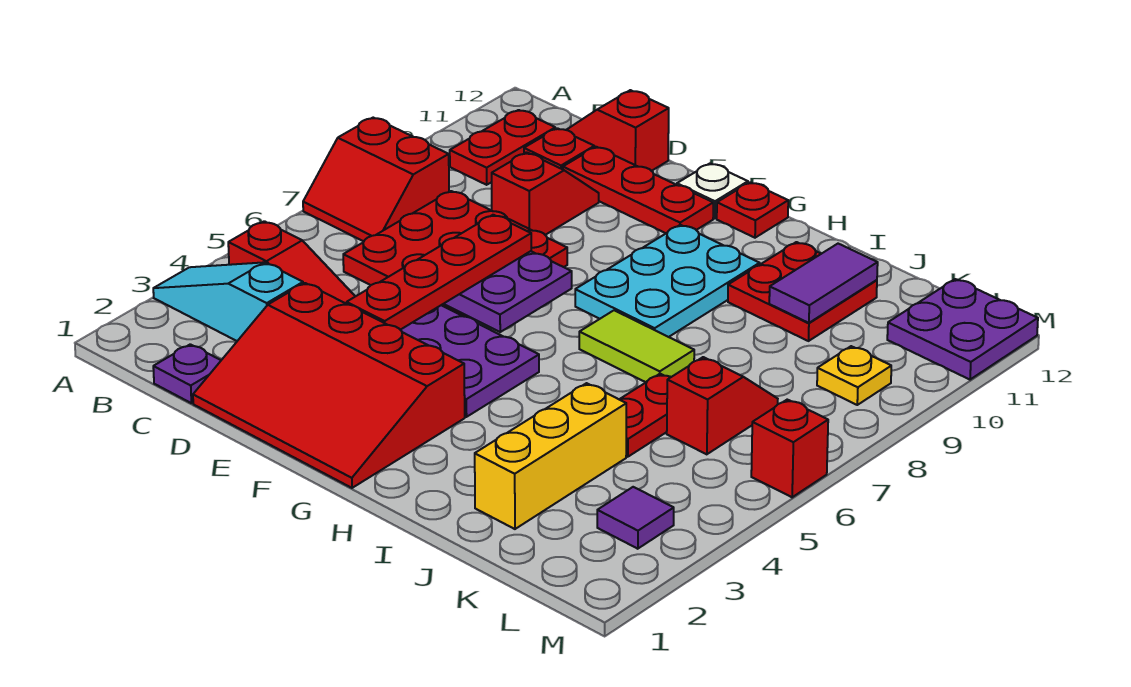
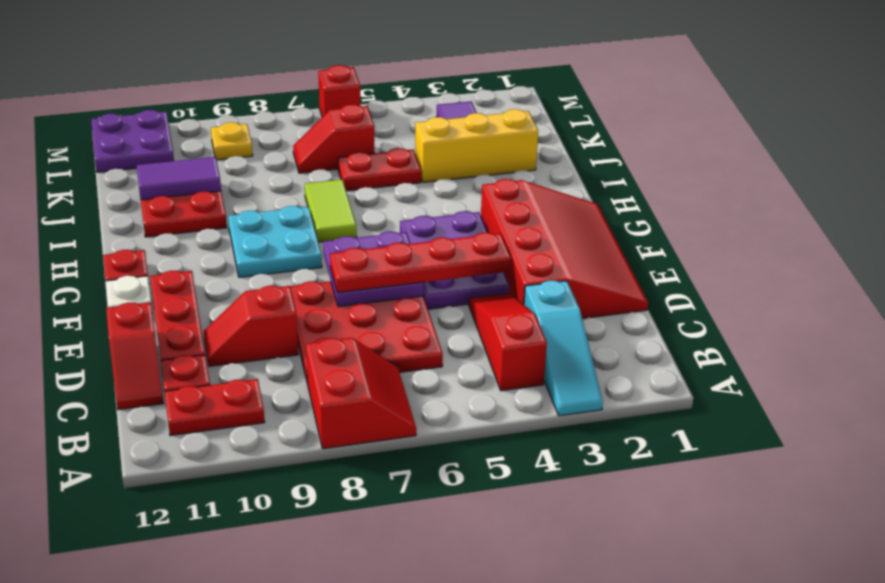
purple 1x1 plate [153,344,221,403] -> none
cyan 2x3 plate [575,225,760,337] -> cyan 2x2 plate [228,206,322,277]

